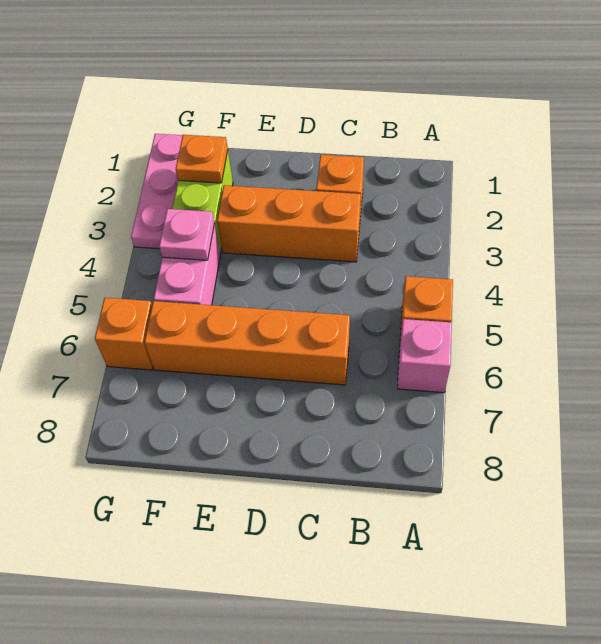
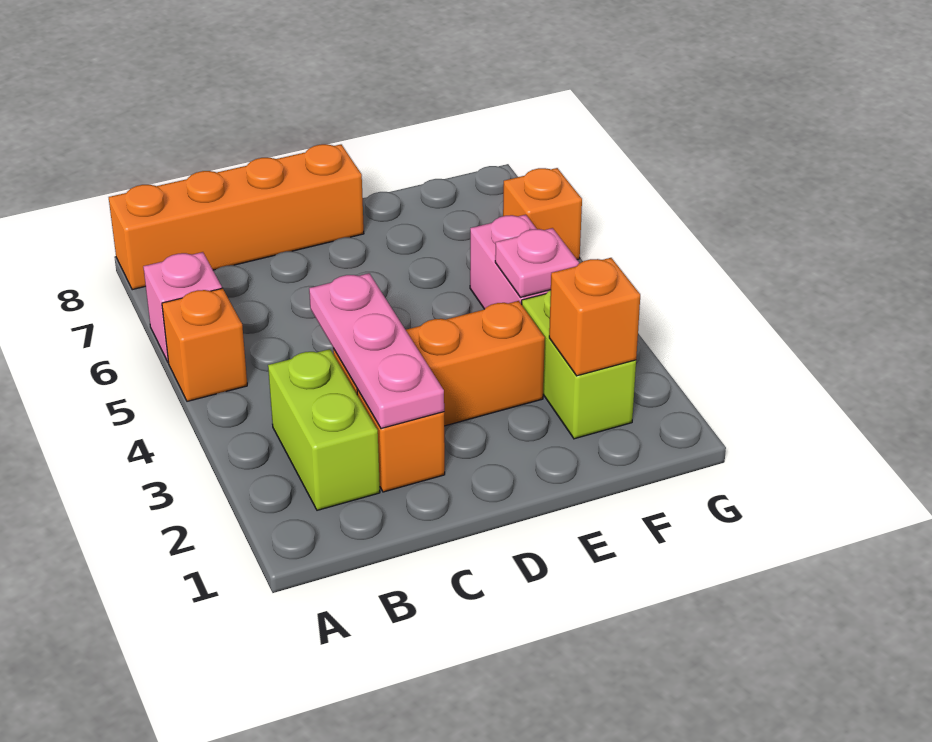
none -> lime 1x2 brick [268,349,380,510]
orange 1x4 brick [145,301,350,385] -> orange 1x4 brick moved to [109,144,364,290]
orange 1x1 plate [176,135,228,183] -> orange 1x1 brick [549,258,640,376]
pink 1x3 plate [131,134,183,249] -> pink 1x3 plate moved to [309,273,444,429]

